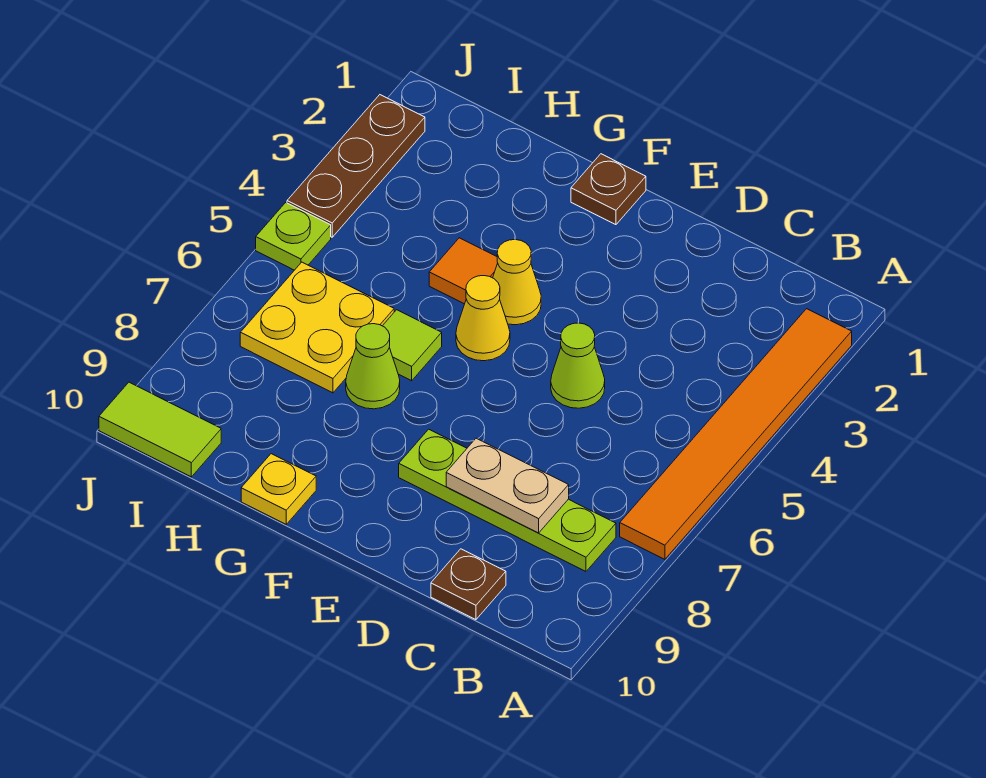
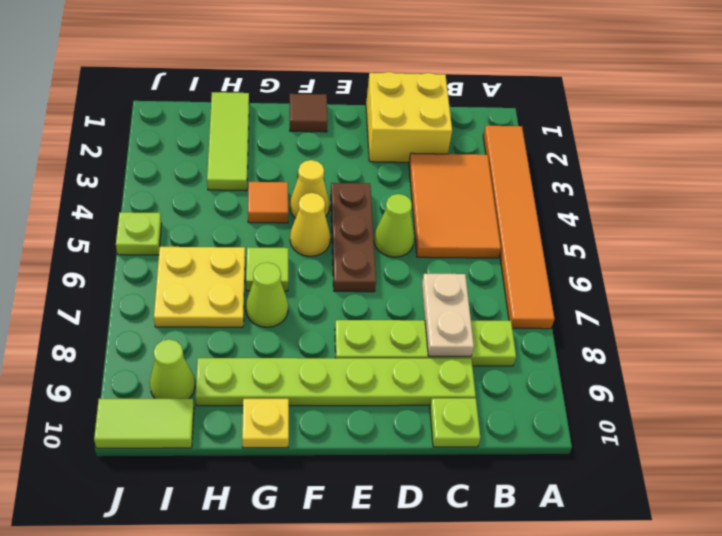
none -> orange 2x3 tile [409,153,501,258]
none -> yellow 2x2 brick [366,72,452,162]
tan 1x2 plate [446,438,569,533] -> tan 1x2 plate turned to [422,274,474,356]
none -> lime 1x6 plate [195,358,476,406]
brown 1x1 plate [431,549,506,620] -> lime 1x1 plate [430,398,480,447]
brown 1x1 plate [571,154,646,225] -> brown 1x1 tile [290,94,327,132]
none -> lime 1x3 tile [207,92,249,191]
none -> lime 1x1 cone [150,339,195,399]
brown 1x3 plate [287,95,425,237] -> brown 1x3 plate moved to [331,183,376,292]

